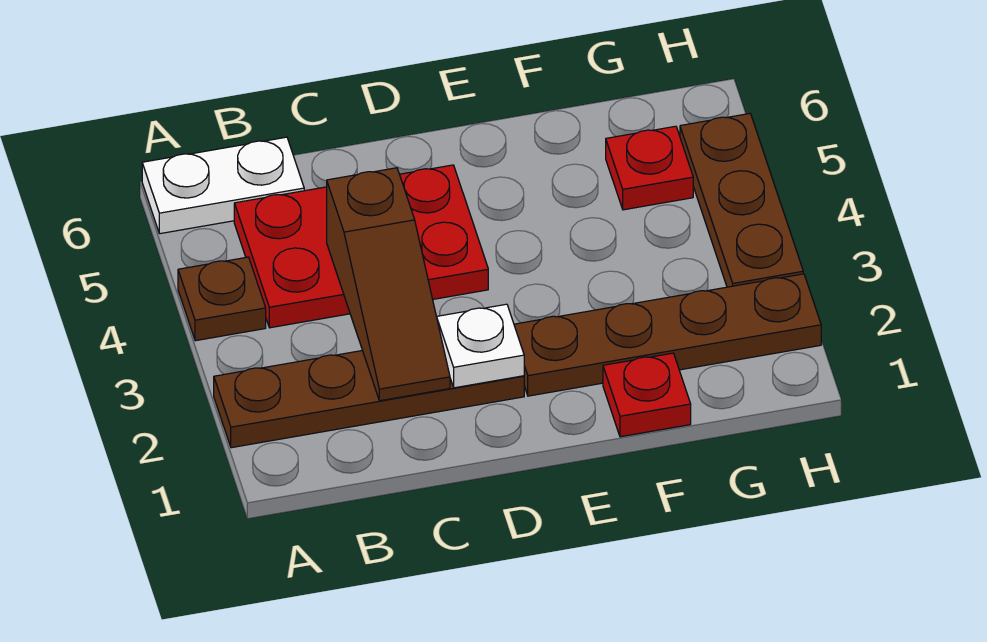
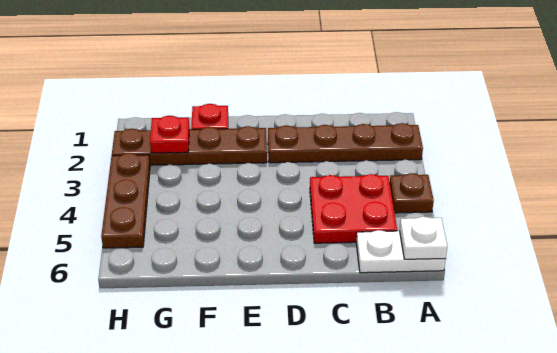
red 2x3 plate [234,165,488,328] -> red 2x2 plate [310,174,397,243]
brown 1x3 slope [327,168,450,401] -> none
white 1x1 plate [437,304,524,388] -> white 1x1 plate moved to [400,217,447,259]
red 1x1 plate [606,126,693,210] -> red 1x1 plate moved to [150,116,190,153]

